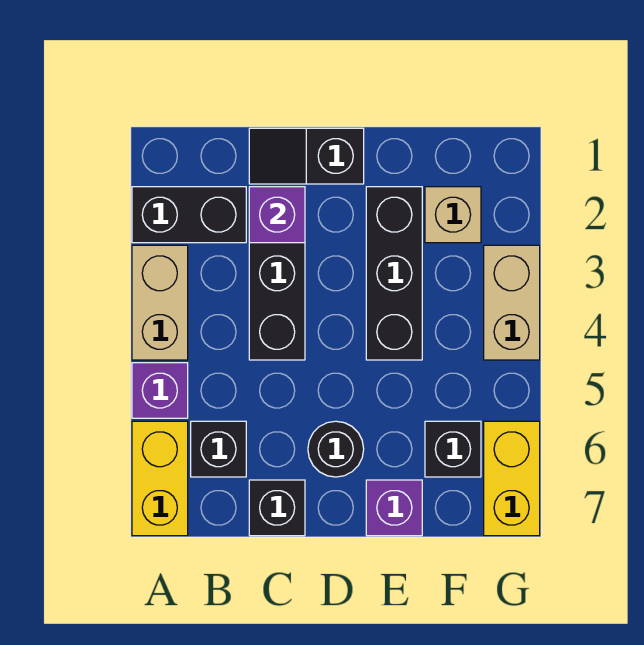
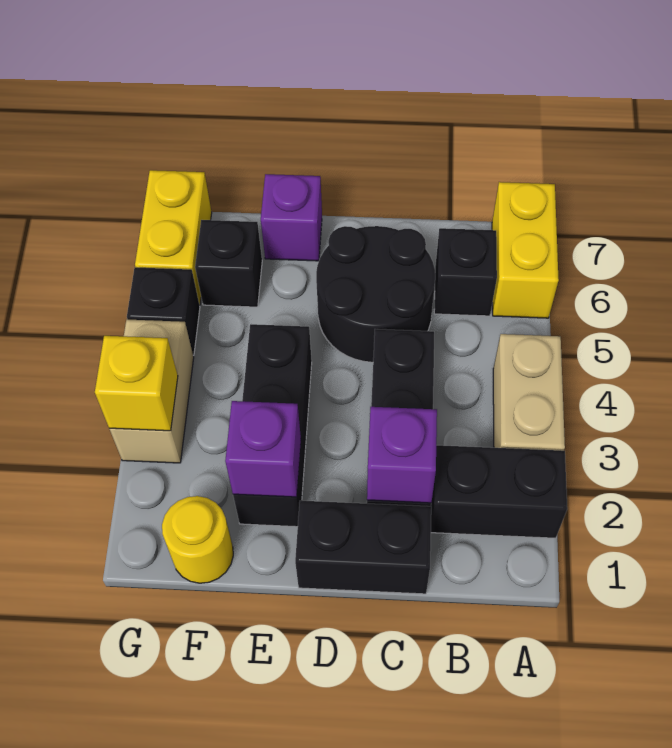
purple 1x1 brick [132,363,188,418] -> purple 1x1 brick moved to [225,401,301,497]
black 1x2 slope [249,128,364,184] -> black 1x2 brick [295,501,431,594]
black 1x1 brick [249,480,305,536] -> black 1x1 brick moved to [127,267,200,355]
black 1x1 round brick [308,421,364,477] -> black 2x2 round brick [316,226,435,362]
none -> yellow 1x1 round brick [162,496,233,583]
tan 1x1 brick [425,187,481,243] -> none
none -> yellow 1x1 brick [95,336,178,431]

